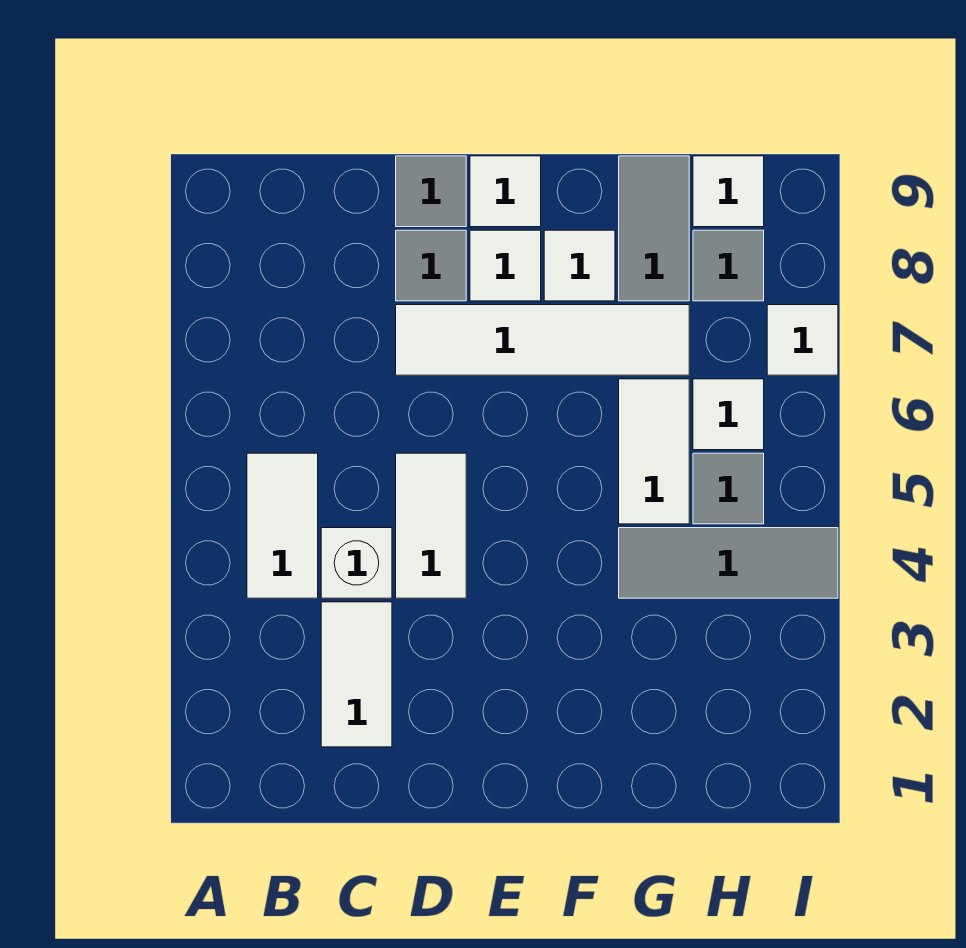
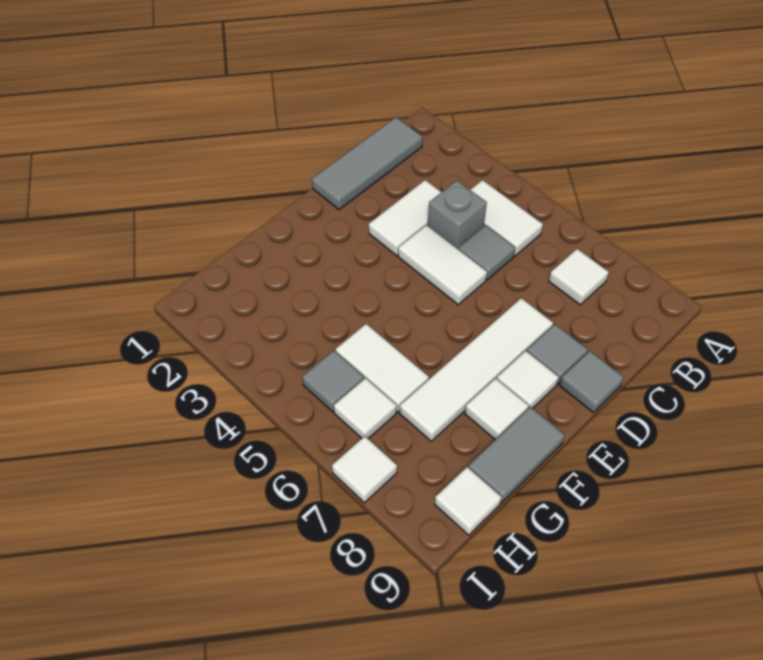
white 1x2 tile [321,602,392,747] -> white 1x2 tile turned to [369,180,441,256]
white 1x1 brick [321,528,392,598] -> grey 1x1 brick [428,181,487,249]
white 1x1 tile [470,156,541,227] -> white 1x1 tile moved to [549,249,609,305]
grey 1x3 tile [619,528,838,598] -> grey 1x3 tile moved to [312,117,423,210]
grey 1x2 tile [619,156,689,301] -> grey 1x2 tile turned to [468,407,565,503]
grey 1x1 tile [693,230,764,301] -> grey 1x1 tile moved to [458,225,515,280]

